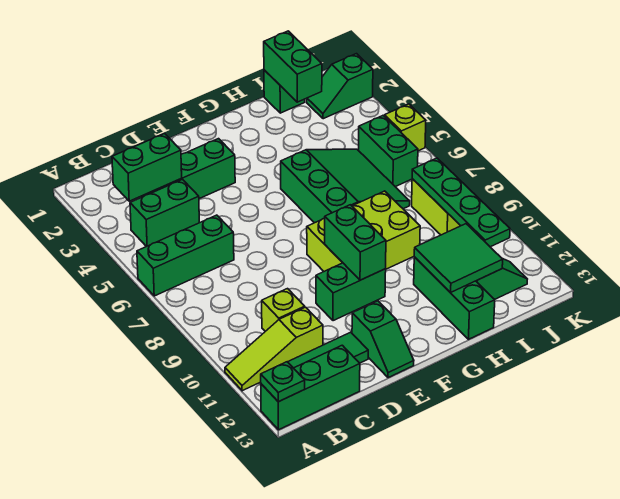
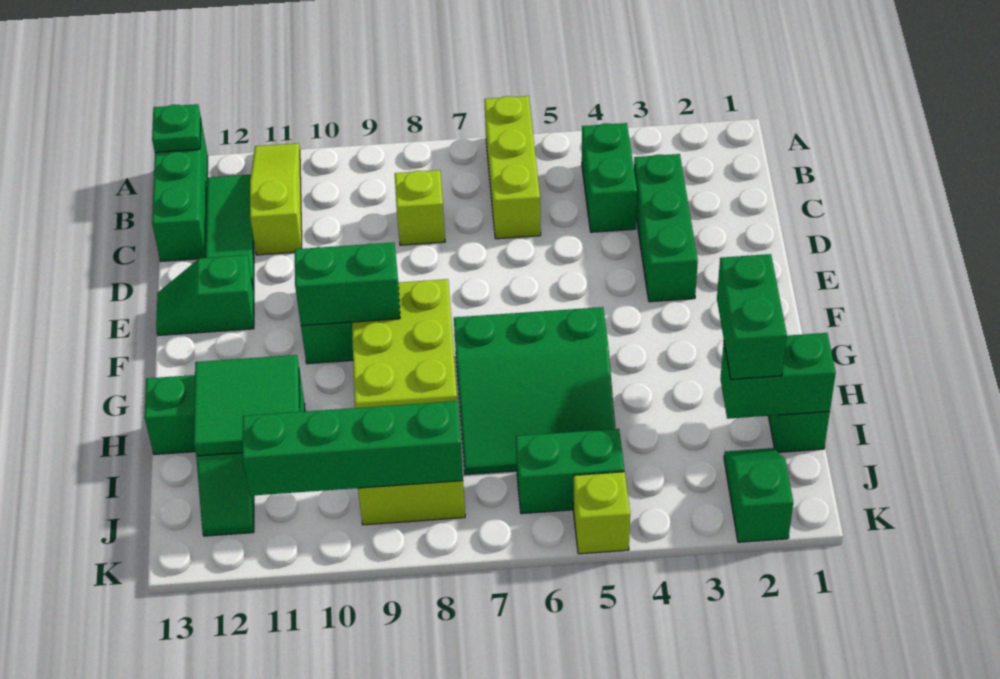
green 1x3 brick [137,215,234,296] -> lime 1x3 brick [484,96,541,239]
green 1x2 brick [112,134,182,201] -> green 1x2 brick moved to [717,254,787,379]
lime 1x1 brick [262,289,305,331] -> lime 1x1 brick moved to [395,170,445,245]
green 1x4 plate [412,158,510,247] -> green 1x4 brick [242,401,463,496]

